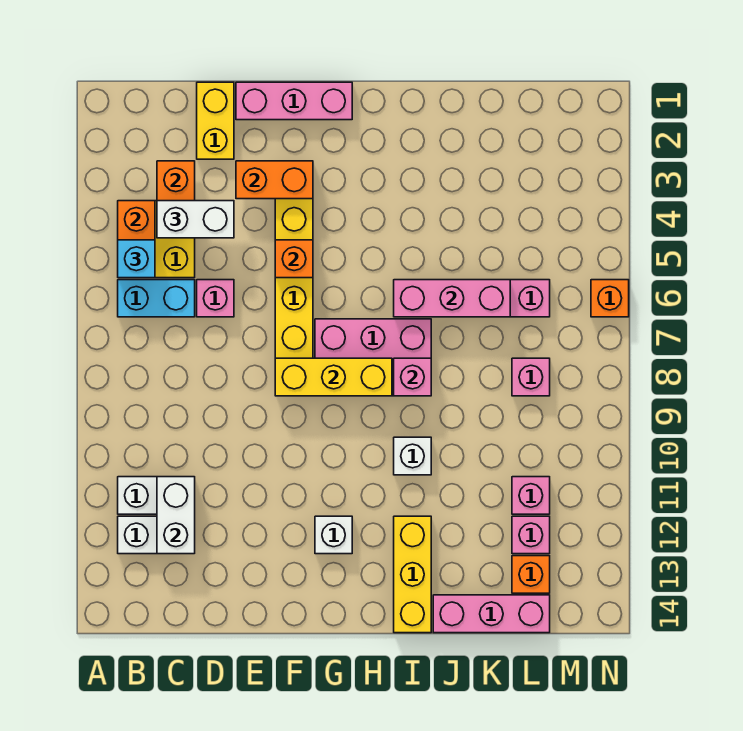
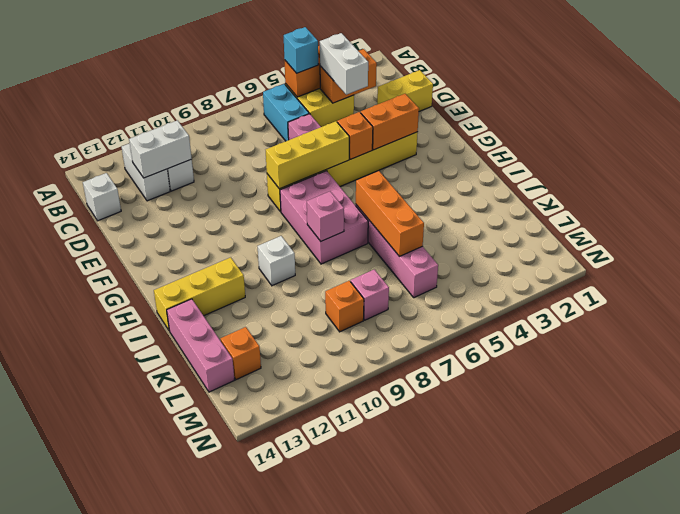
pink 1x3 brick [236,82,352,120] -> none
orange 1x2 brick [236,161,313,199] -> orange 1x2 brick turned to [361,94,419,150]
yellow 1x3 brick [275,358,392,396] -> yellow 1x3 brick turned to [266,121,349,189]
white 1x1 brick [315,516,352,554] -> white 1x1 brick moved to [83,173,121,221]
pink 1x3 brick [394,280,510,317] -> orange 1x3 brick [356,171,424,256]
pink 1x1 brick [512,477,550,514] -> none
pink 1x1 brick [512,516,550,554] -> none
orange 1x1 brick [591,280,629,317] -> orange 1x1 brick moved to [325,281,364,332]

